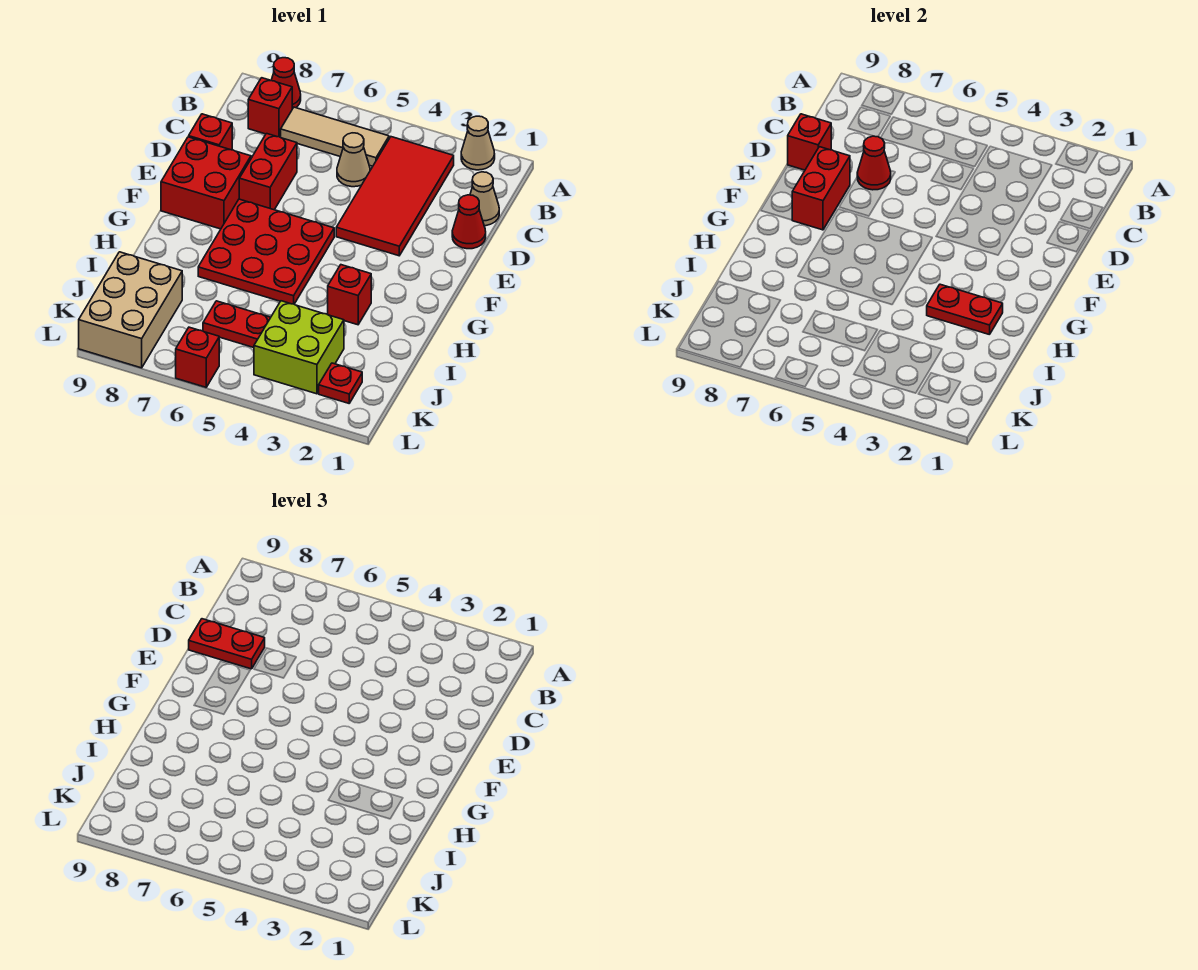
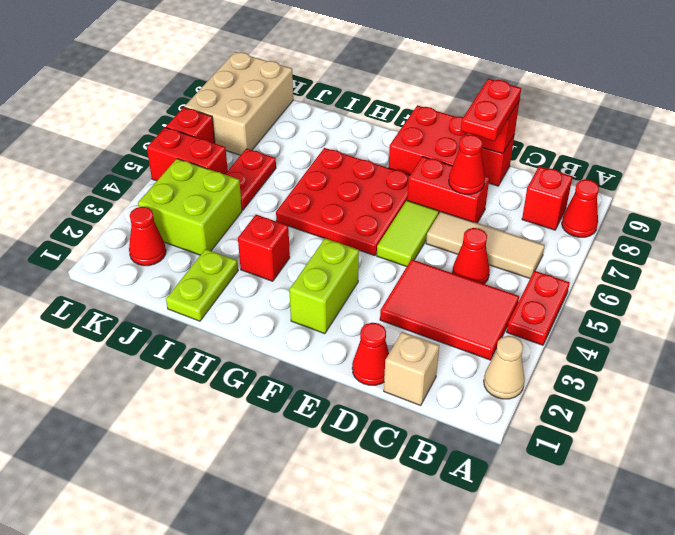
red 2x4 tile [336,137,454,256] -> red 2x3 tile [380,259,519,360]
tan 1x3 tile [281,107,389,166] -> tan 1x3 tile turned to [426,212,545,278]
tan 1x1 cone [470,172,499,226] -> tan 1x1 brick [384,332,439,406]
tan 1x1 cone [337,133,370,187] -> red 1x1 cone [452,228,490,284]
none -> lime 1x2 tile [377,201,439,267]
red 1x2 brick [792,147,850,230] -> red 1x2 brick moved to [147,127,228,181]
none -> lime 1x2 brick [289,238,359,334]
red 1x2 plate [927,284,1003,335] -> red 1x2 plate moved to [507,271,570,345]
none -> lime 1x2 plate [166,249,238,321]
tan 2x3 brick [79,252,182,368] -> tan 2x3 brick turned to [184,52,293,155]
red 1x1 plate [319,363,362,403] -> red 1x1 cone [129,207,166,266]

